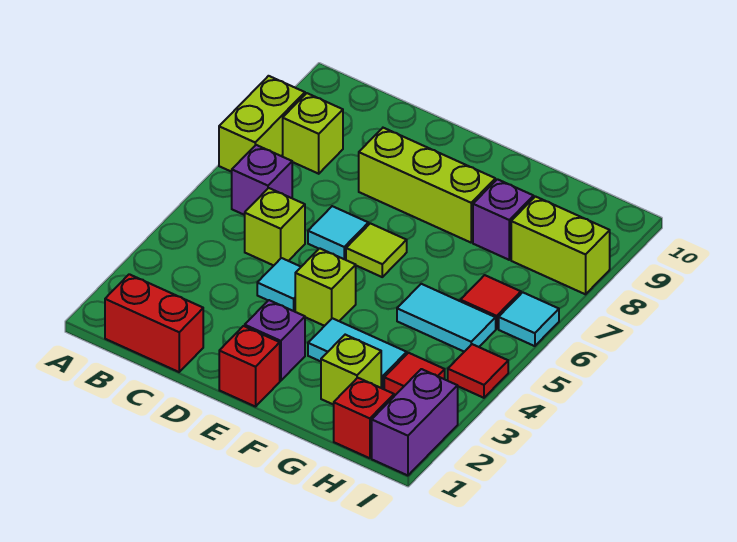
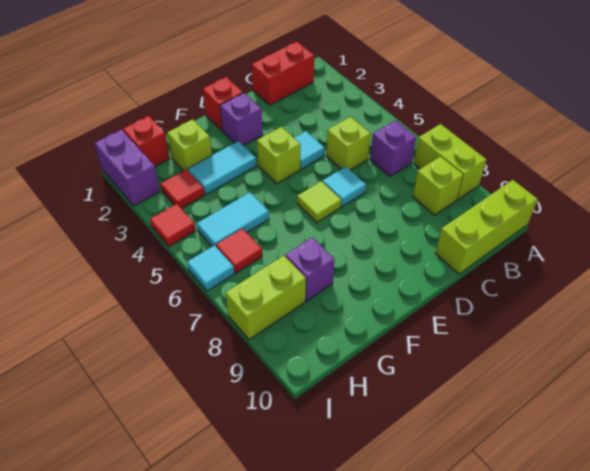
lime 1x3 brick [359,128,495,243] -> lime 1x3 brick moved to [436,180,538,274]

